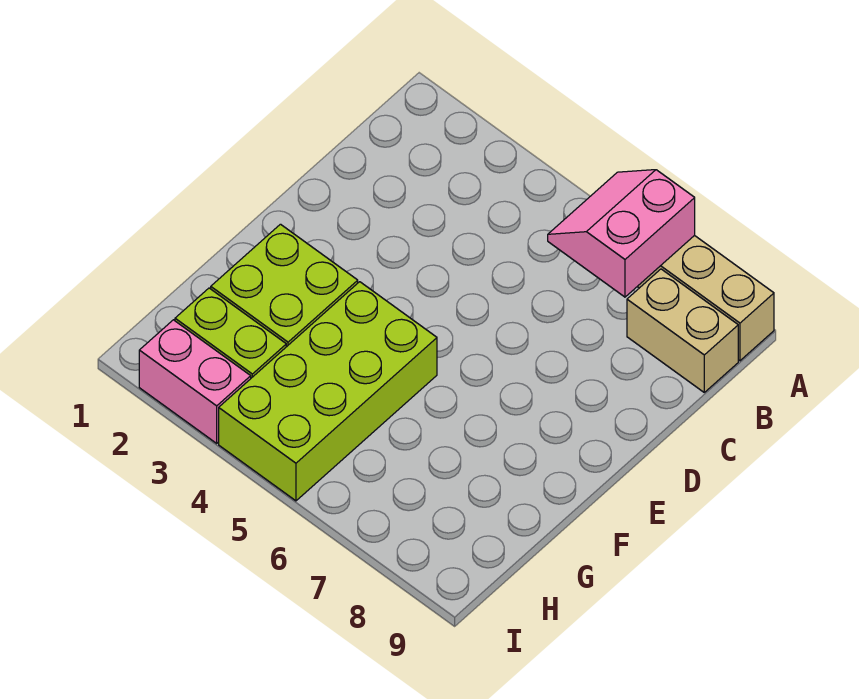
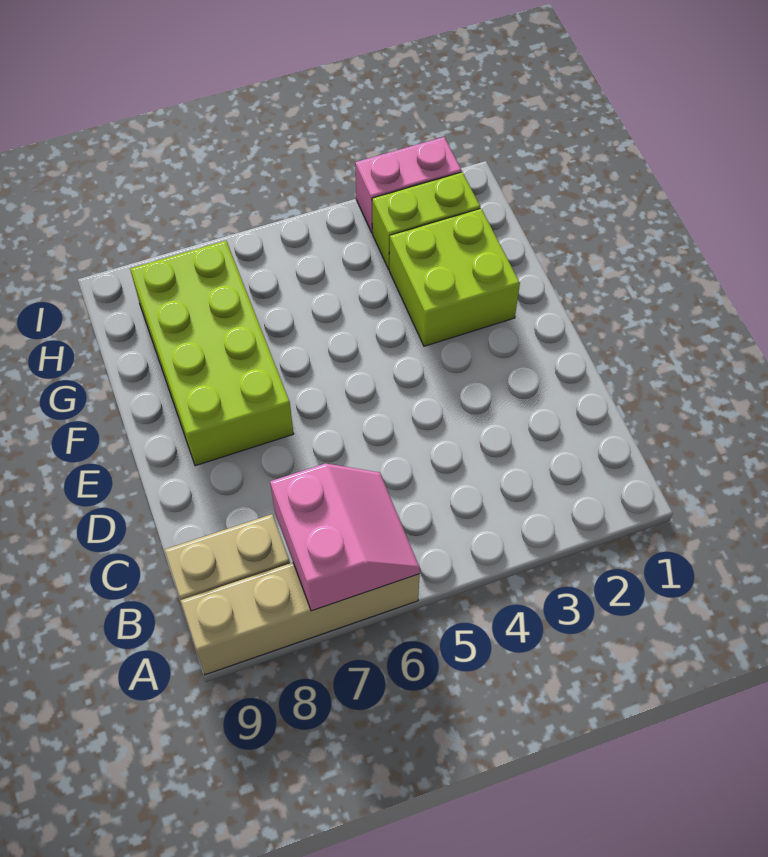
lime 2x4 brick [219,282,437,501] -> lime 2x4 brick moved to [130,241,294,466]

